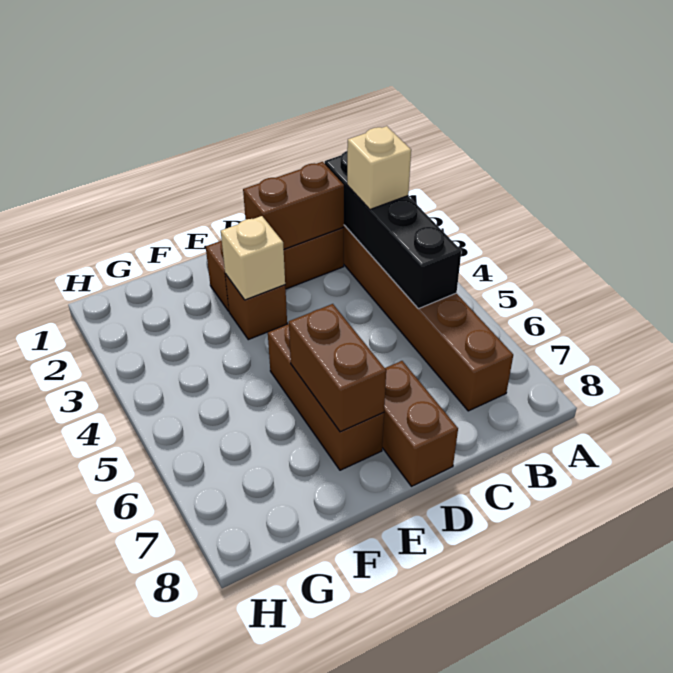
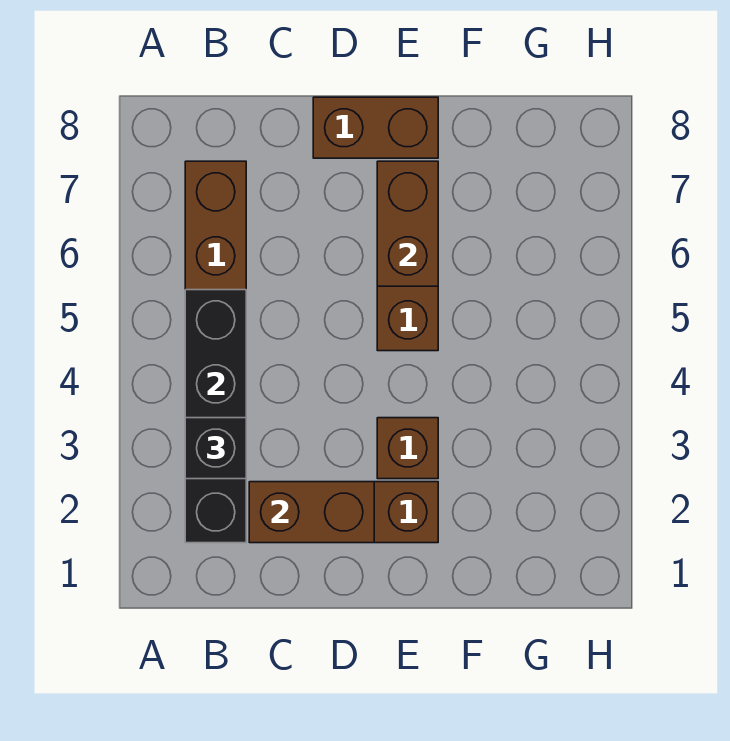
tan 1x1 brick [347,126,411,209] -> black 1x1 brick [185,418,246,479]
brown 1x2 brick [382,361,458,486] -> brown 1x2 brick turned to [313,97,438,158]
tan 1x1 brick [221,216,285,300] -> none

